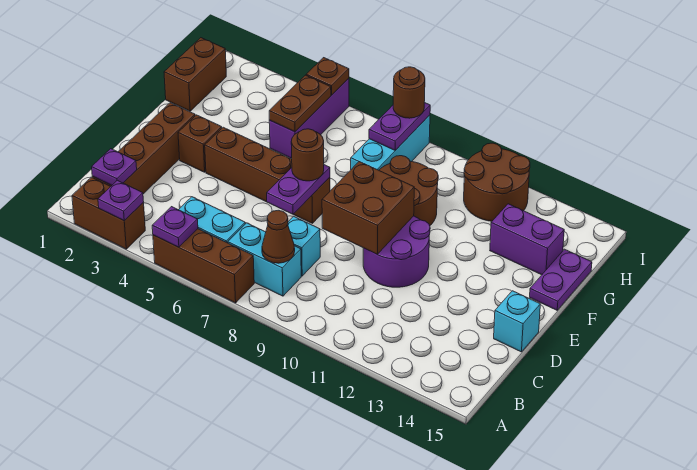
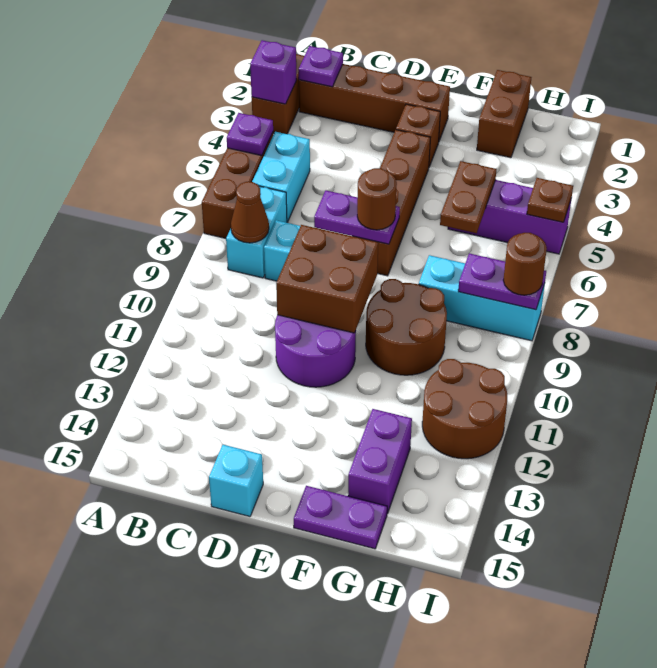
purple 1x1 plate [98,180,144,221] -> purple 1x1 brick [250,40,296,104]
brown 1x2 brick [164,38,226,111] -> brown 1x2 brick turned to [477,70,531,158]
brown 1x2 plate [269,75,331,132] -> brown 1x2 plate turned to [440,161,496,233]

